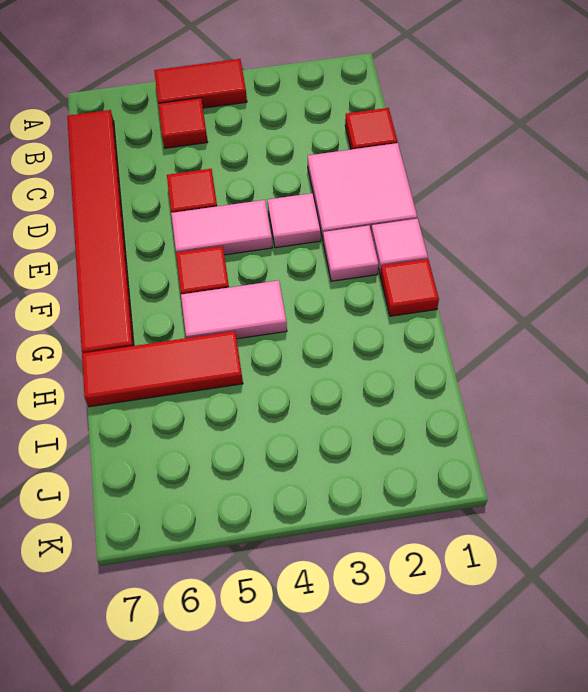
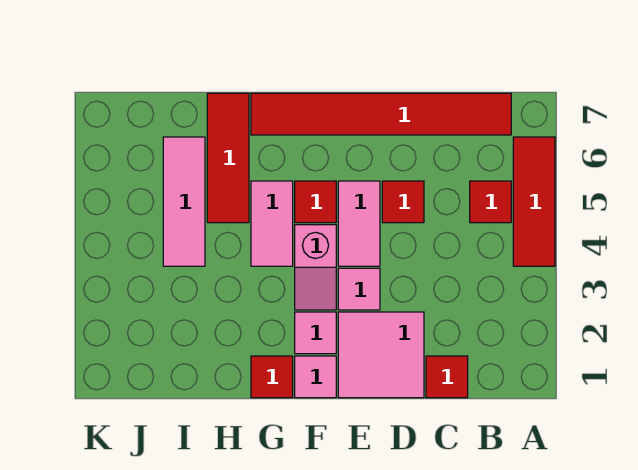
red 1x2 tile [154,59,247,108] -> red 1x3 tile [513,137,555,266]
none -> pink 1x2 slope [295,225,336,310]
none -> pink 1x3 tile [163,137,205,266]

